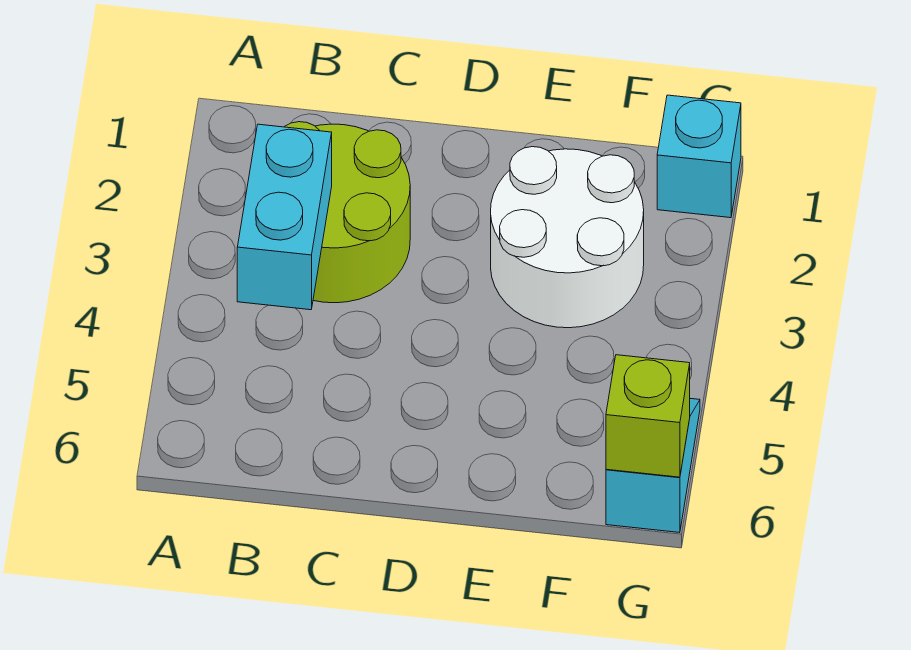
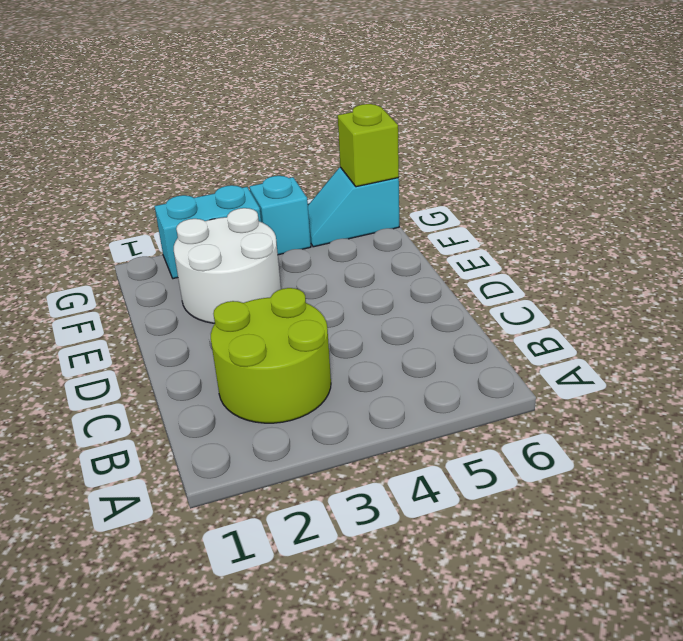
cyan 1x2 brick [237,124,332,310] -> cyan 1x2 brick moved to [154,185,261,279]
cyan 1x1 brick [657,95,741,218] -> cyan 1x1 brick moved to [250,176,311,255]

